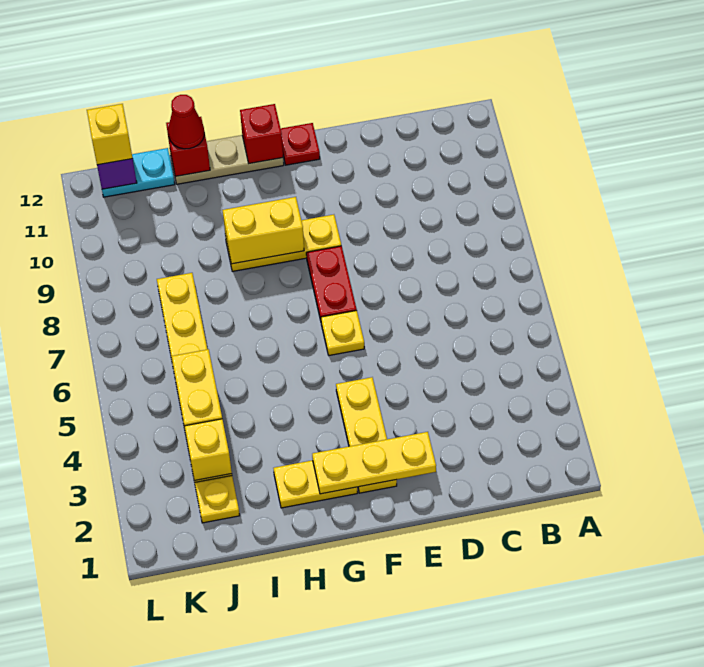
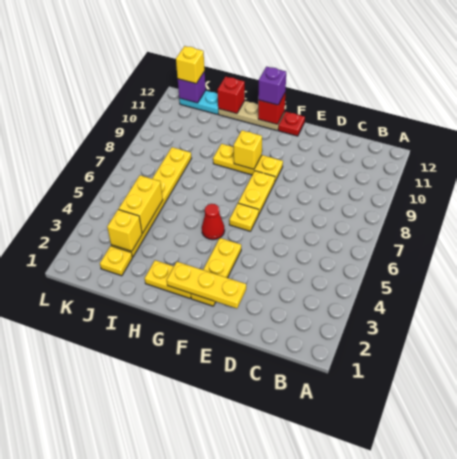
red 1x2 plate [306,246,357,320] -> yellow 1x2 plate [238,171,275,214]
yellow 1x2 brick [223,197,304,264] -> yellow 1x1 brick [234,130,262,169]
none -> purple 1x1 brick [258,67,286,105]
red 1x1 cone [168,95,204,149] -> red 1x1 cone moved to [202,204,225,240]

